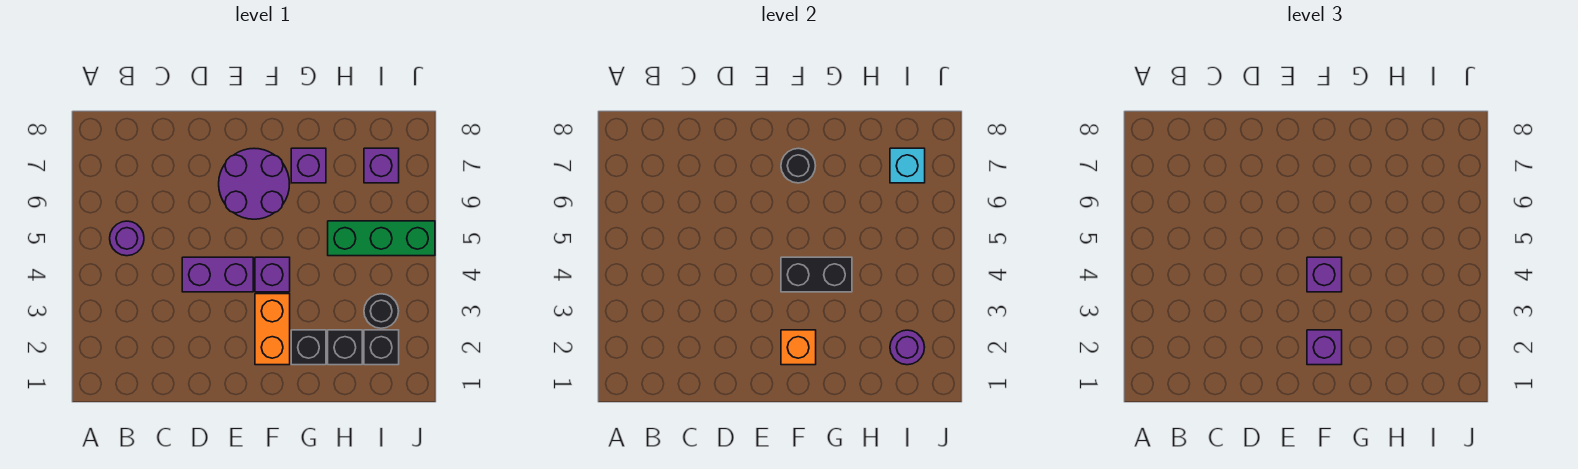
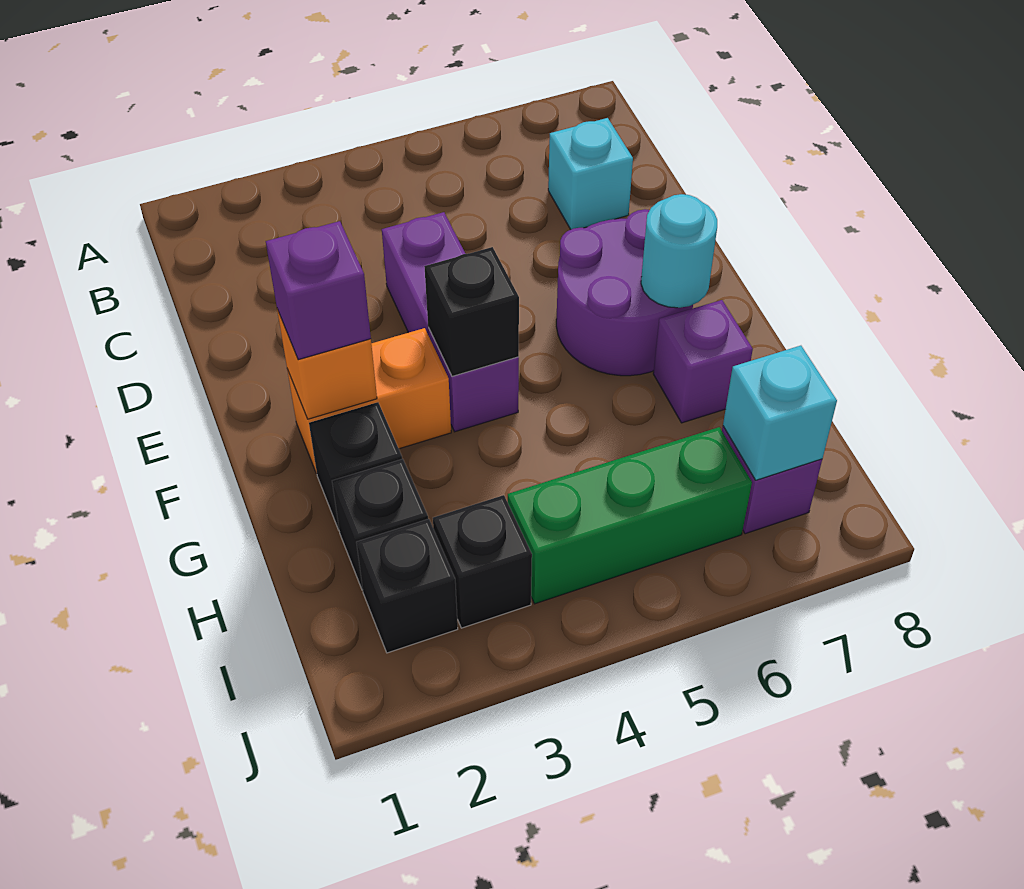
purple 1x1 round brick [110,221,144,256] -> none
none -> cyan 1x1 brick [548,118,633,229]
black 1x2 brick [781,257,852,292] -> black 1x1 brick [424,247,519,376]
purple 1x1 brick [1307,257,1342,292] -> none
black 1x1 round brick [781,148,815,183] -> cyan 1x1 round brick [641,194,717,308]
green 1x3 brick [328,221,435,256] -> green 1x3 brick turned to [508,427,752,604]
purple 1x1 round brick [890,330,925,365] -> none
black 1x1 round brick [364,294,398,328] -> black 1x1 brick [433,495,532,628]

